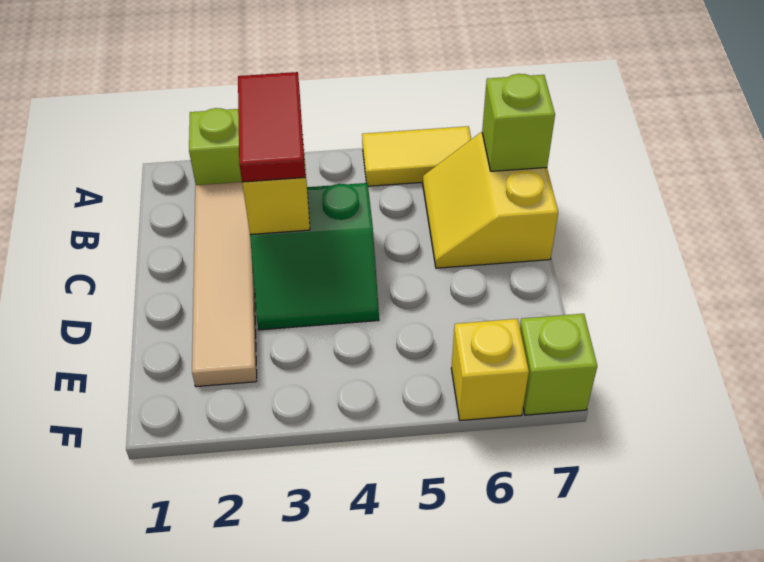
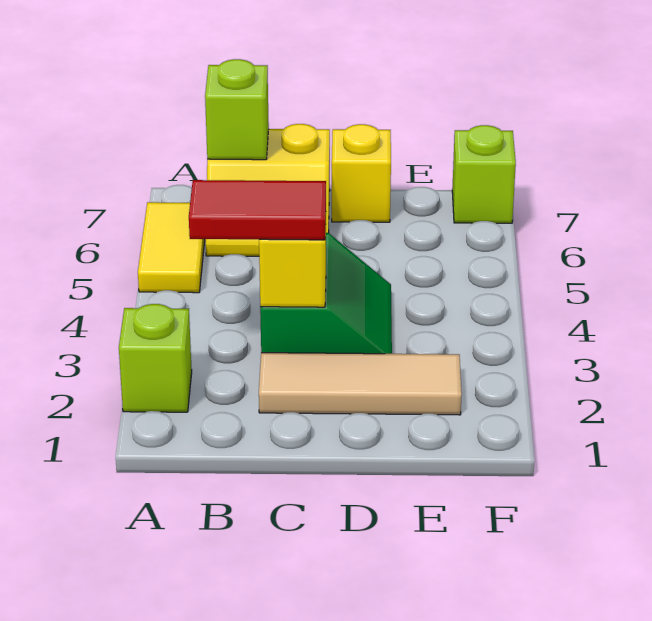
tan 1x4 tile [192,182,257,387] -> tan 1x3 tile [259,353,462,415]
yellow 1x1 brick [451,319,529,421] -> yellow 1x1 brick moved to [332,124,391,222]

